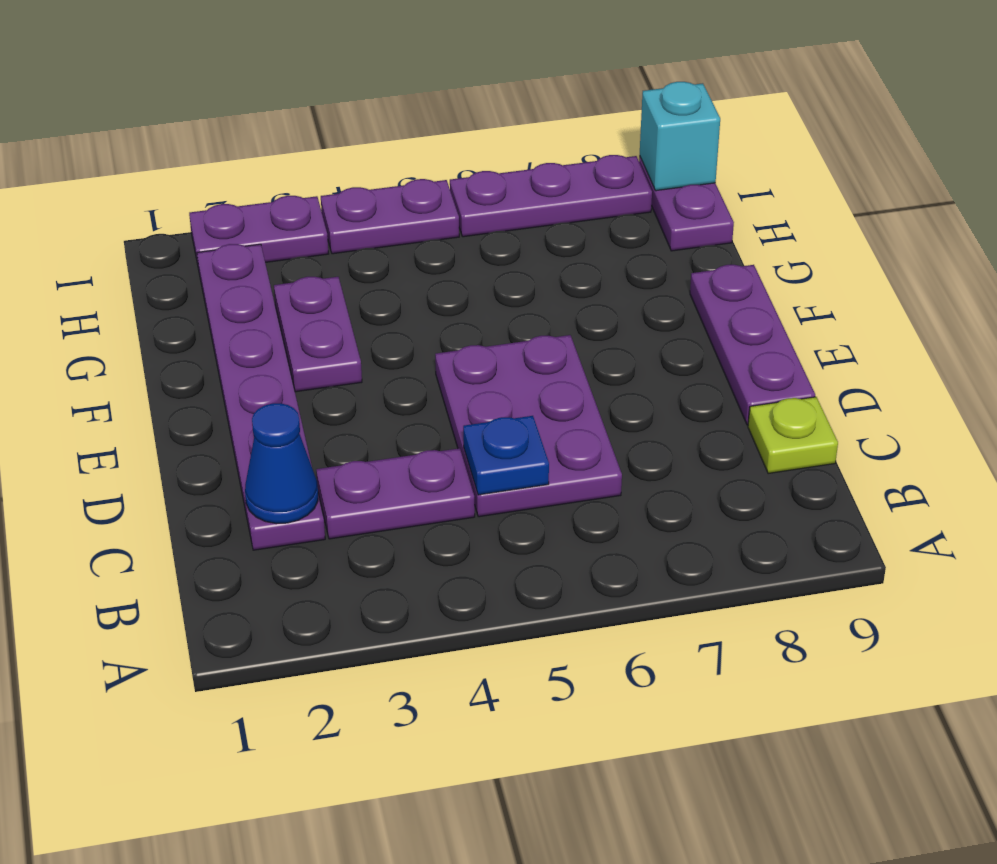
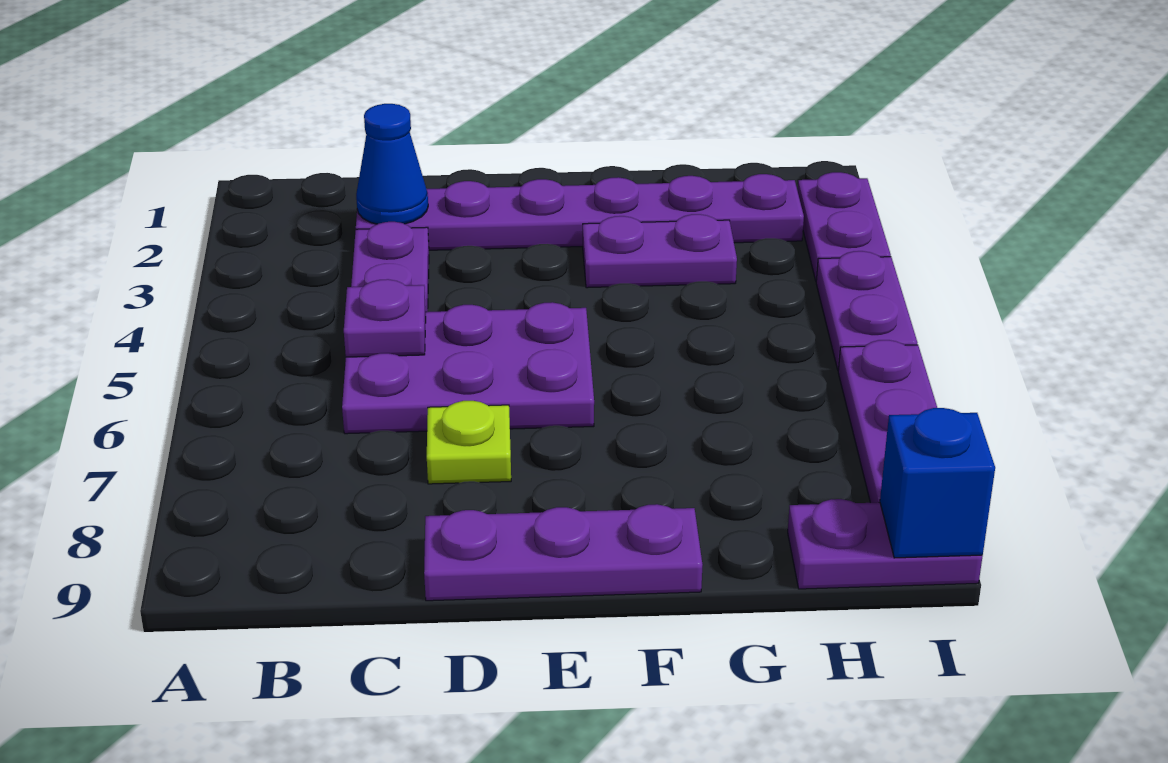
blue 1x1 plate [463,416,549,495] -> purple 1x1 plate [344,279,426,357]
lime 1x1 plate [748,397,838,474] -> lime 1x1 plate moved to [427,401,511,484]
cyan 1x1 brick [640,82,720,191] -> blue 1x1 brick [880,408,995,558]

